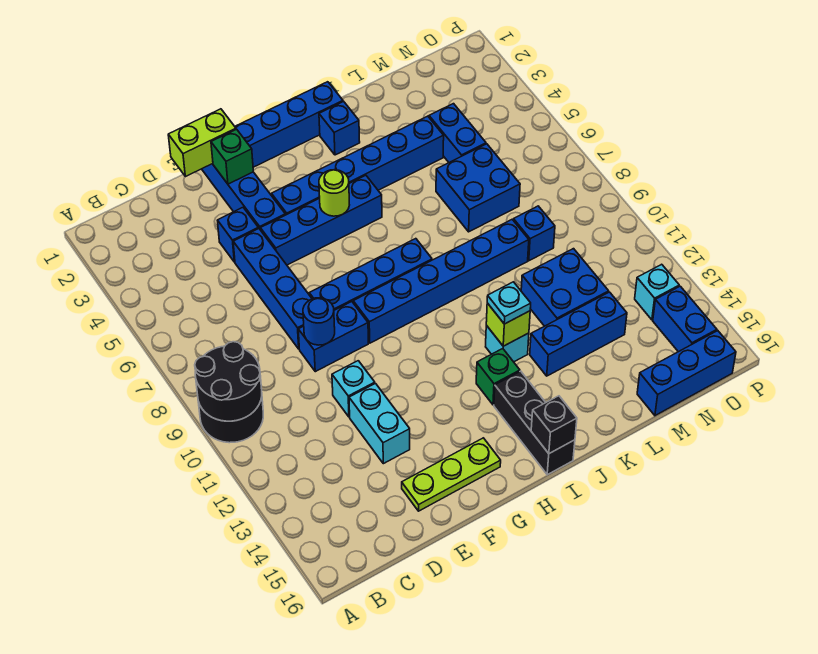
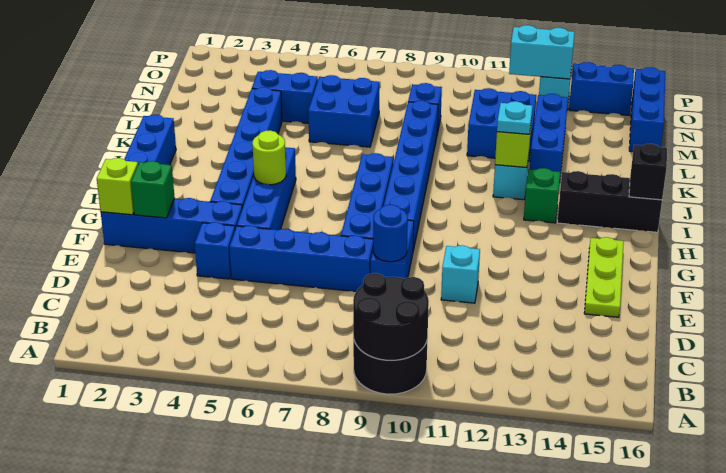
lime 1x2 brick [168,109,236,177] -> lime 1x1 brick [97,158,138,215]
cyan 1x2 brick [349,383,410,464] -> cyan 1x2 brick moved to [509,25,575,79]
blue 1x1 brick [319,101,360,155] -> none

